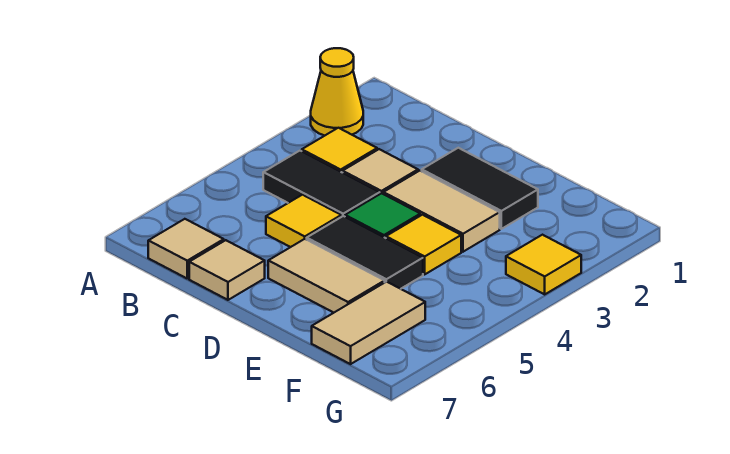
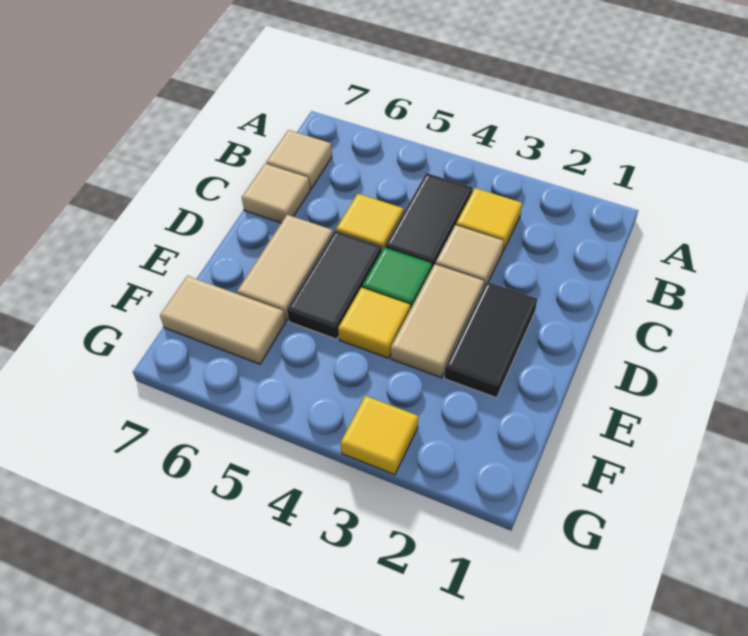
yellow 1x1 cone [311,48,363,136] -> none

